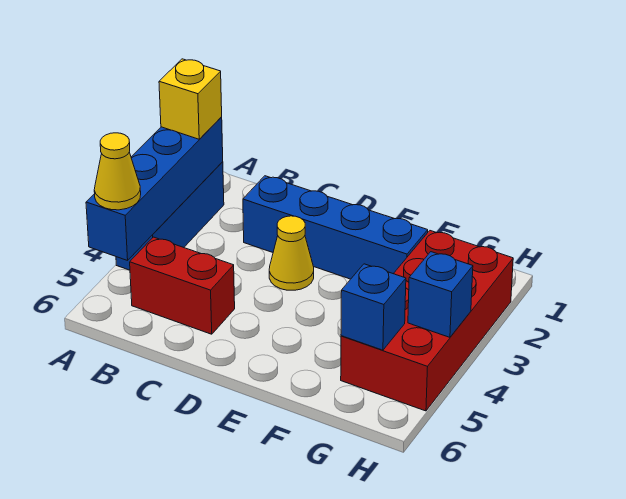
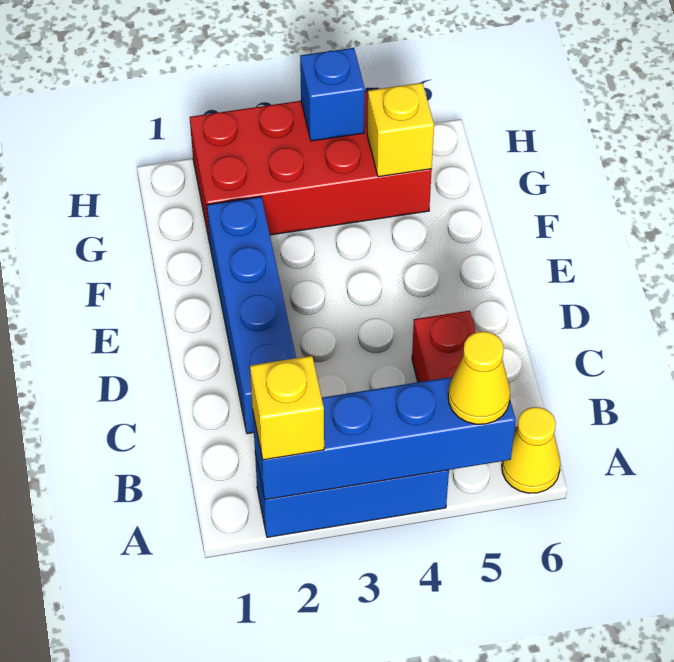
yellow 1x1 cone [269,216,314,290] -> yellow 1x1 cone moved to [502,407,561,493]
blue 1x1 brick [341,264,406,350] -> yellow 1x1 brick [367,83,434,177]

